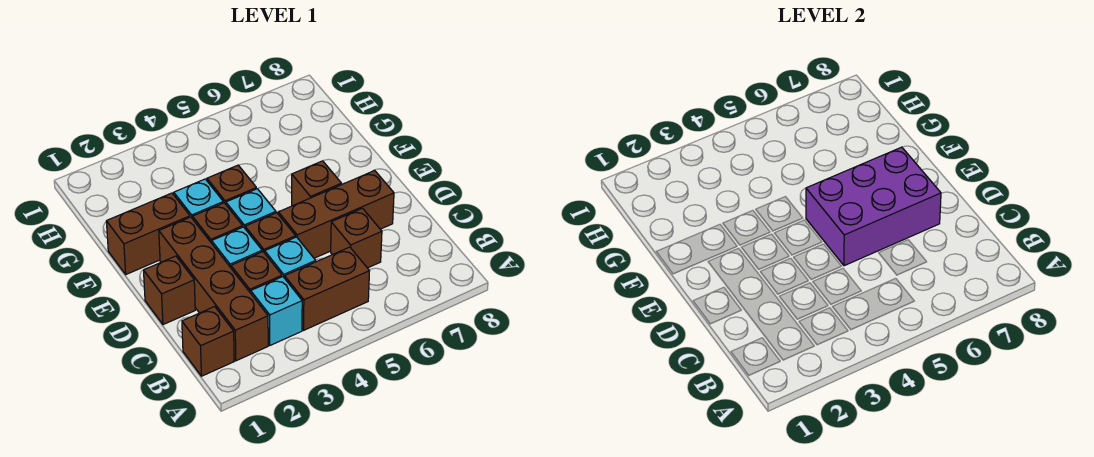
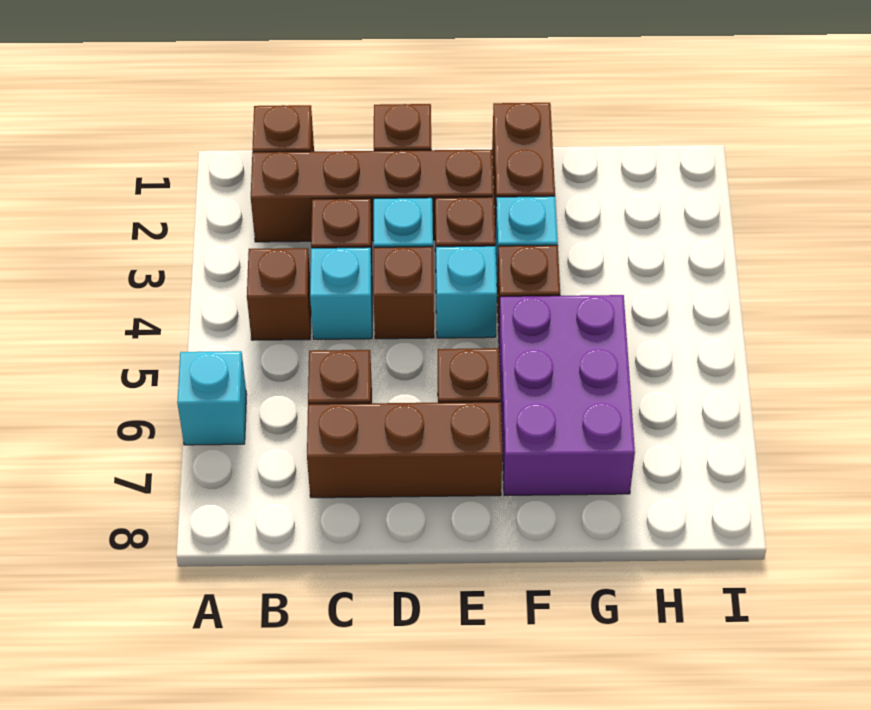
cyan 1x1 brick [251,277,302,345] -> cyan 1x1 brick moved to [177,351,247,445]
brown 1x2 brick [285,247,369,330] -> brown 1x1 brick [247,248,311,340]
brown 1x3 brick [278,171,394,258] -> brown 1x3 brick turned to [307,402,502,498]
purple 2x3 brick [806,147,941,266] -> purple 2x3 brick moved to [499,295,635,495]

